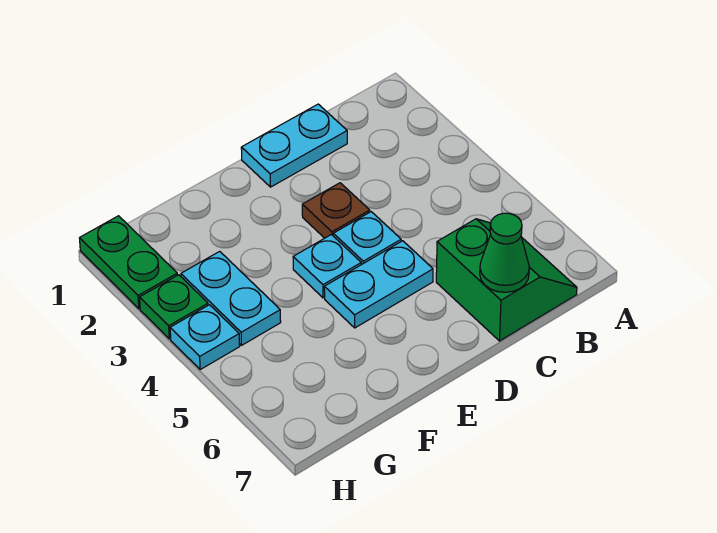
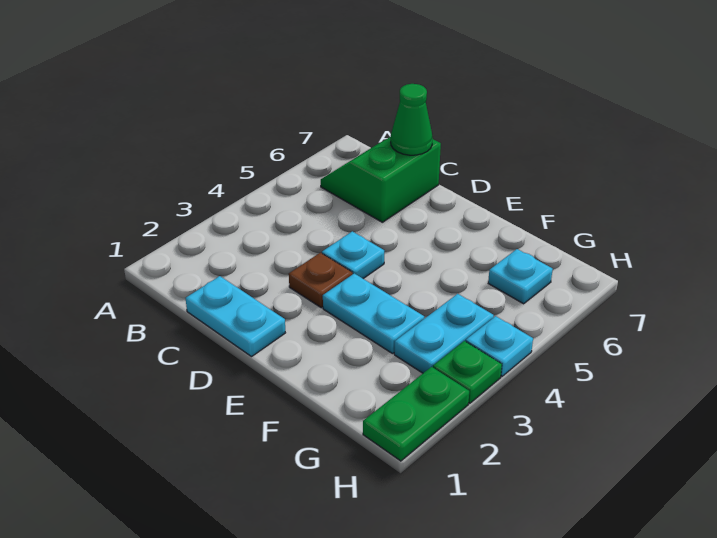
cyan 1x2 plate [324,241,433,328] -> cyan 1x2 plate moved to [323,273,424,354]
cyan 1x1 plate [293,235,361,298] -> cyan 1x1 plate moved to [488,249,553,304]

